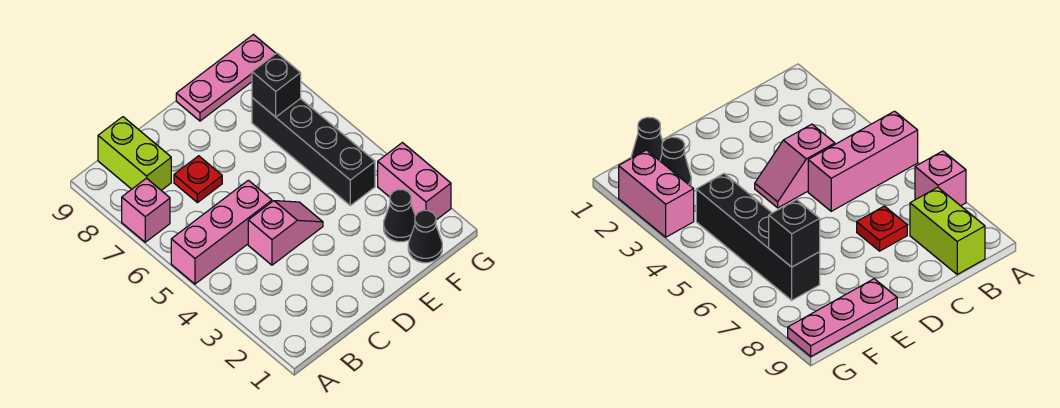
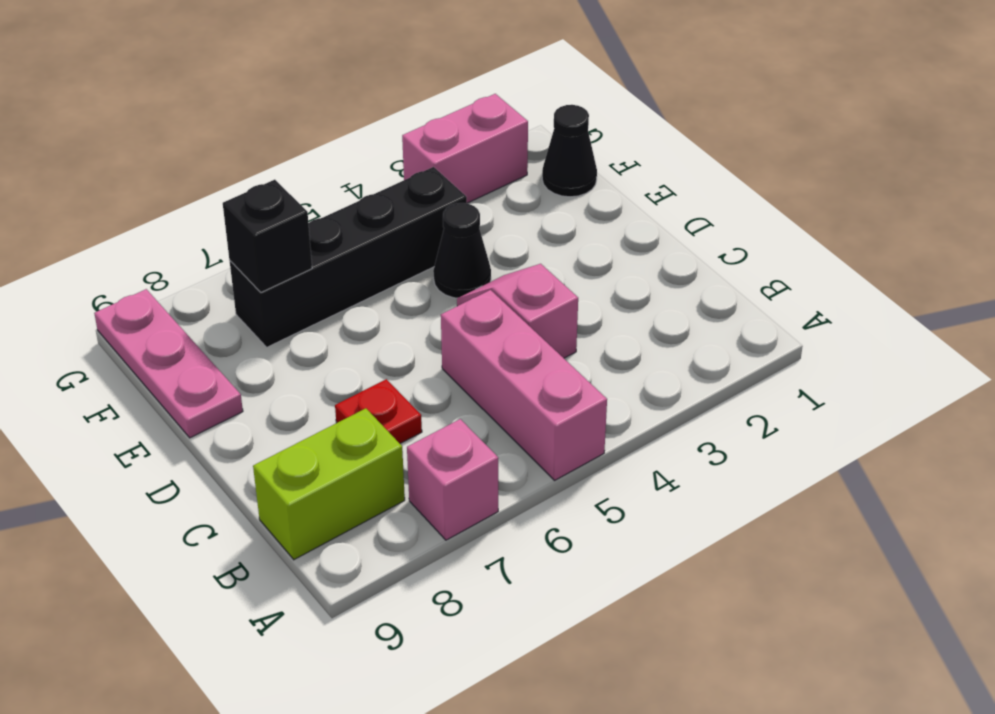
black 1x1 cone [384,190,415,242] -> black 1x1 cone moved to [433,203,491,298]

